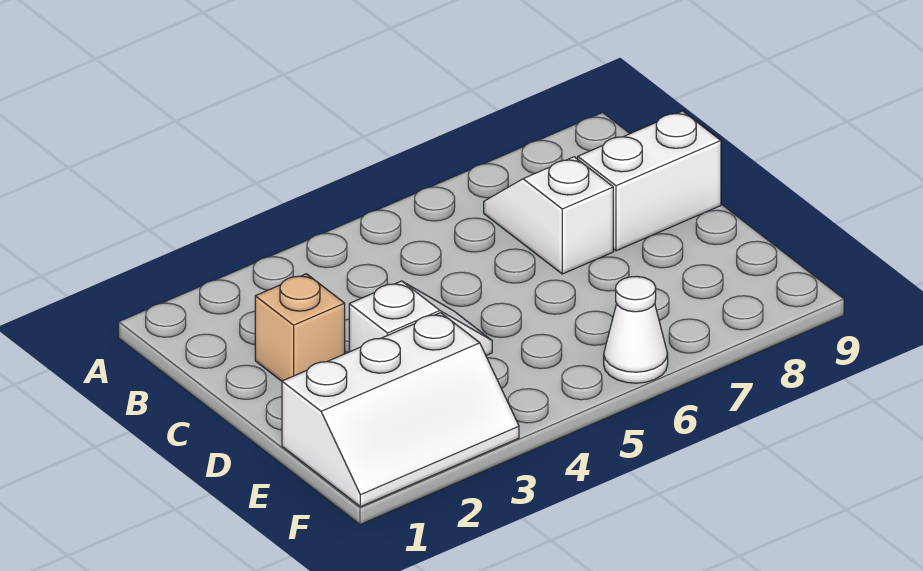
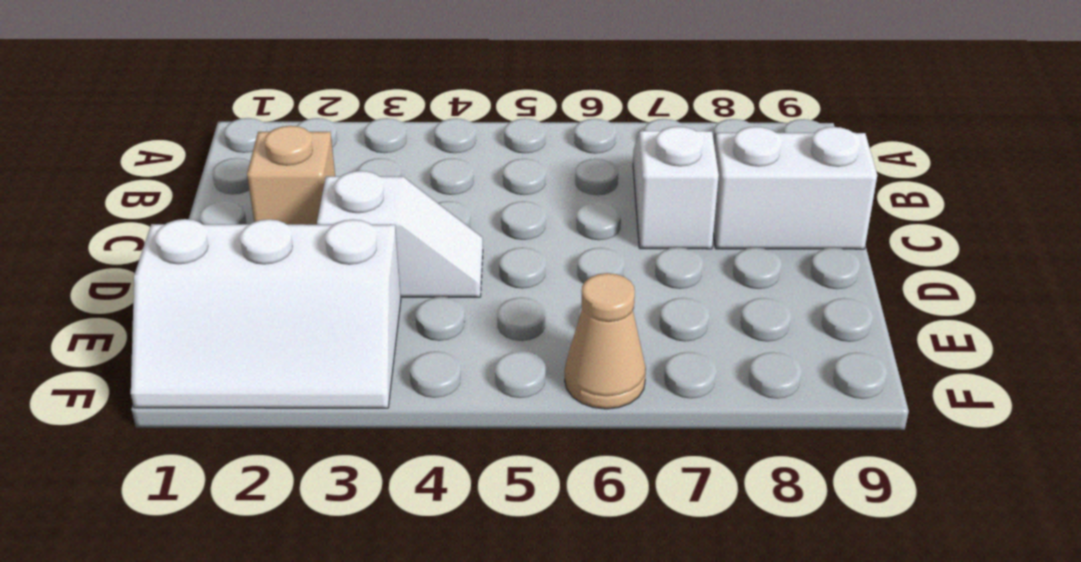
white 1x1 cone [604,276,668,383] -> tan 1x1 cone [565,273,646,409]

